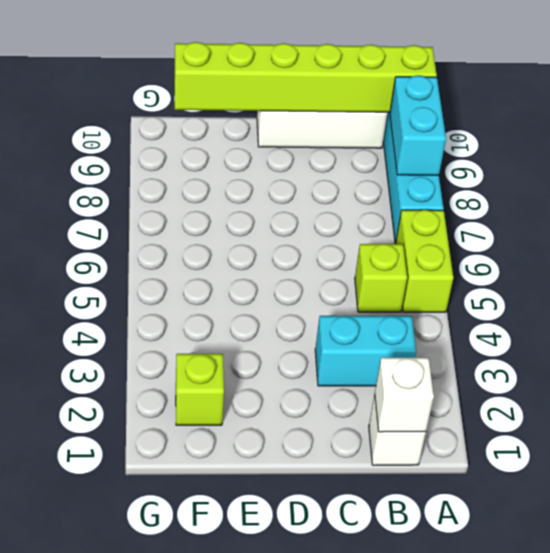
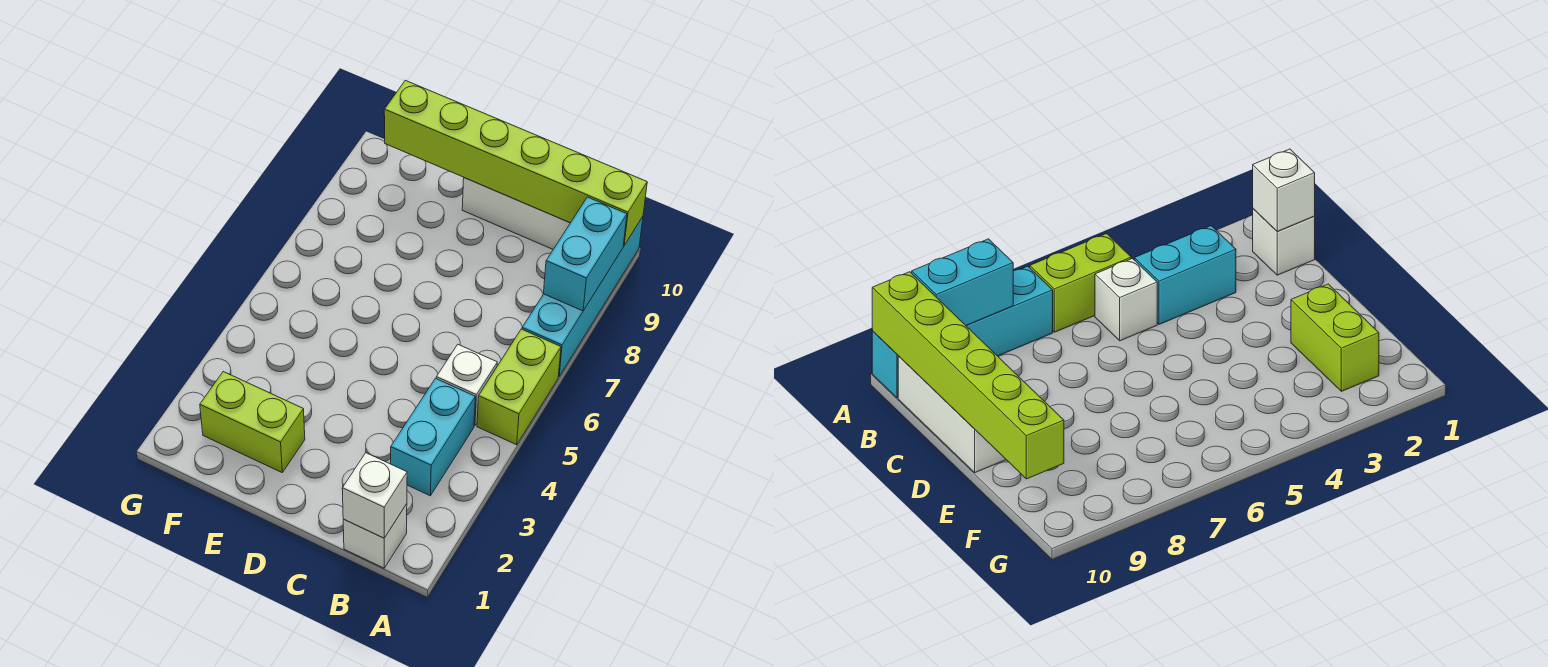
cyan 1x2 brick [315,316,416,386] -> cyan 1x2 brick turned to [391,379,475,496]
lime 1x1 brick [355,244,407,312] -> white 1x1 brick [436,345,497,426]
lime 1x1 brick [176,354,224,425] -> lime 1x2 brick [200,372,305,472]

